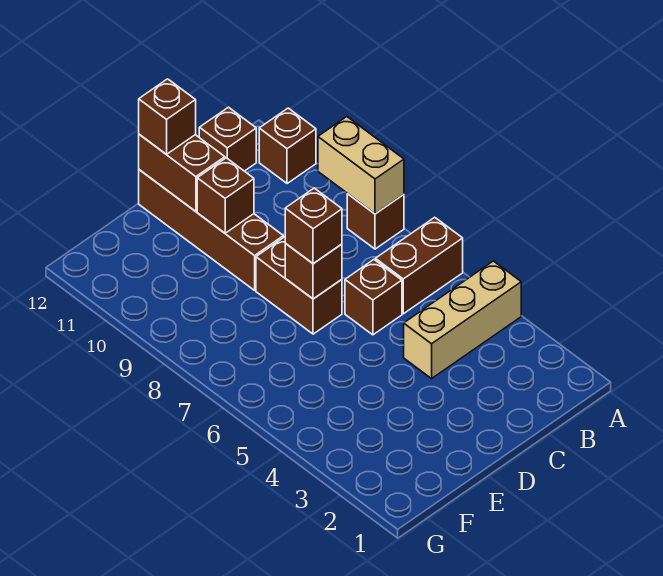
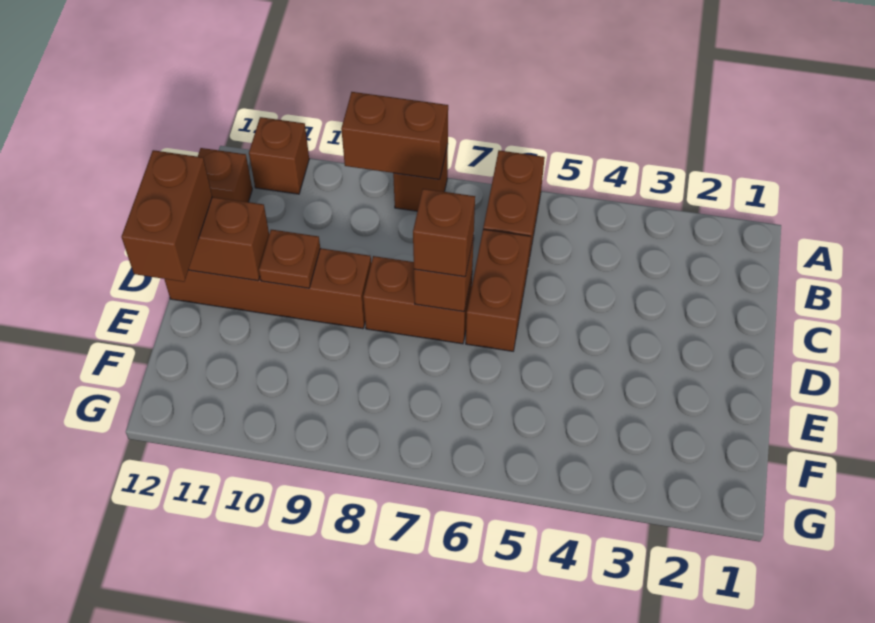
tan 1x3 brick [404,261,521,379] -> none
tan 1x2 brick [318,117,404,214] -> brown 1x2 brick [341,92,448,179]
brown 1x1 brick [345,260,402,335] -> brown 1x2 brick [466,229,531,351]
brown 1x1 brick [197,158,254,233] -> brown 1x1 plate [259,230,320,288]
brown 1x1 brick [139,79,196,154] -> brown 1x2 brick [121,150,212,282]

